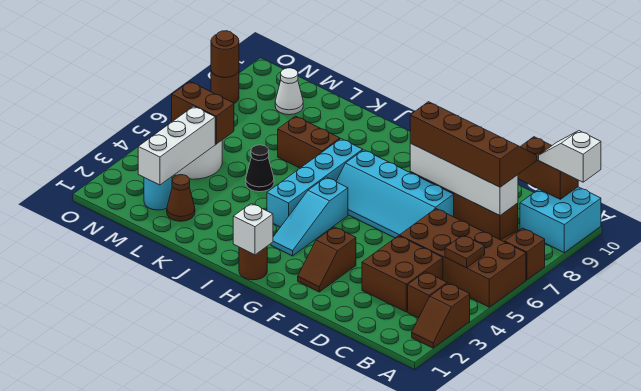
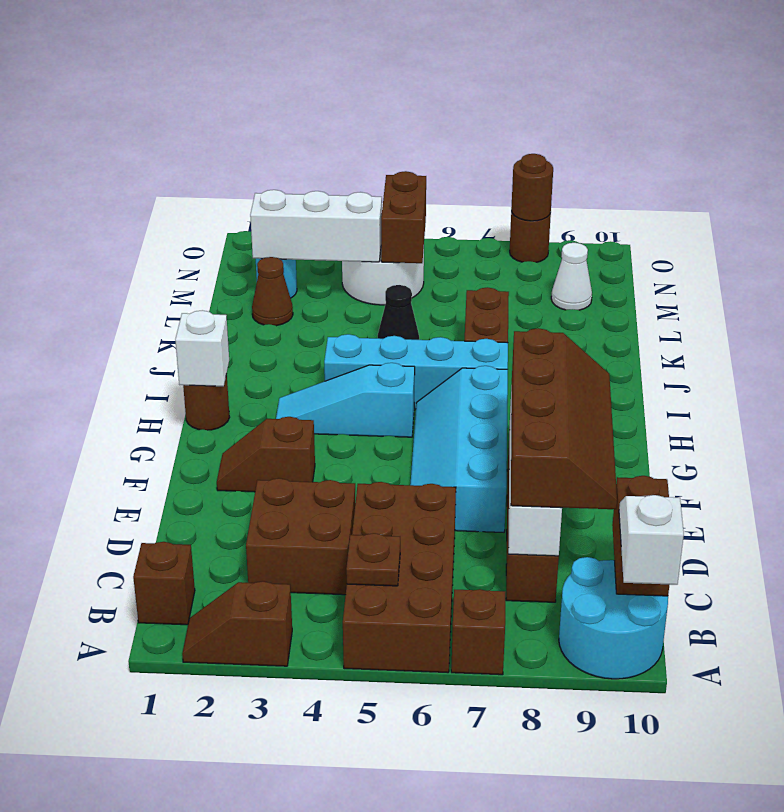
cyan 2x2 brick [520,187,601,253] -> cyan 2x2 round brick [559,557,668,679]
brown 1x1 brick [408,272,447,318] -> brown 1x1 brick moved to [133,542,195,625]

